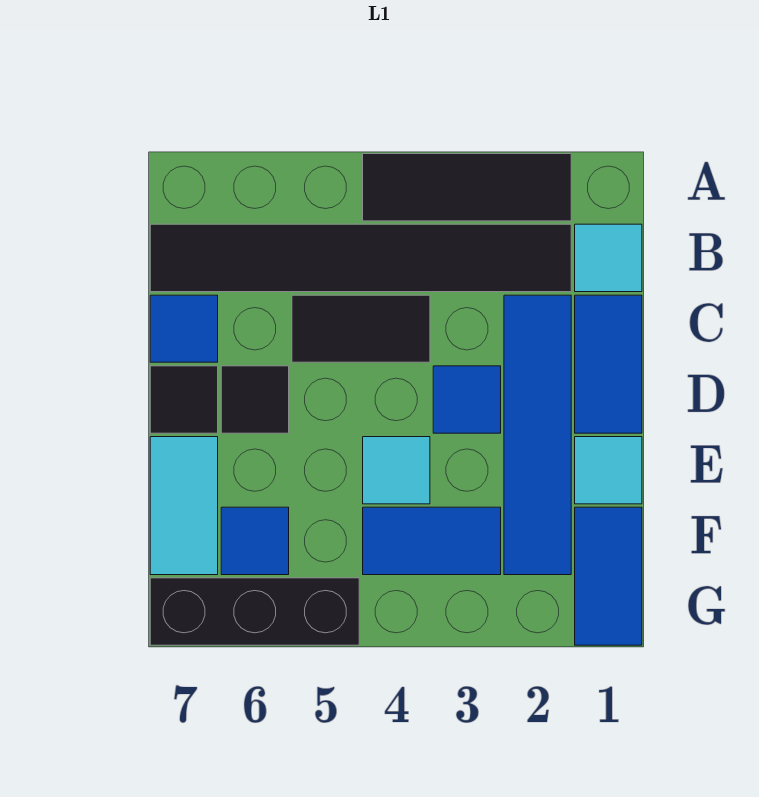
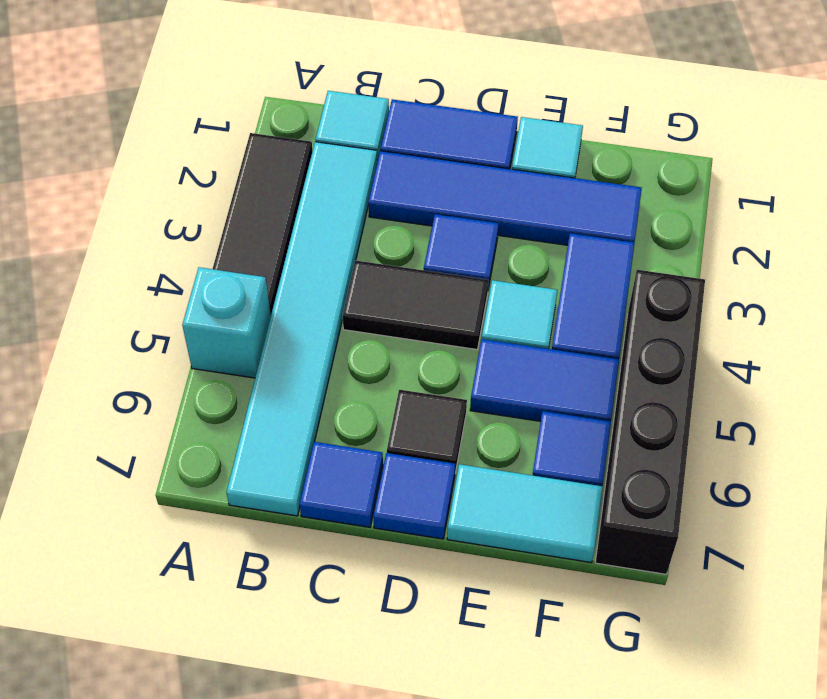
none -> cyan 1x1 brick [182,267,271,378]
black 1x6 tile [150,224,571,292] -> cyan 1x6 tile [227,142,377,516]
black 1x2 tile [292,295,430,362] -> black 1x2 tile turned to [343,260,488,349]
black 1x1 tile [150,366,218,433] -> blue 1x1 tile [373,453,455,539]
blue 1x2 tile [575,507,642,645] -> blue 1x2 tile moved to [470,339,619,421]
black 1x3 brick [150,578,359,645] -> black 1x4 brick [595,270,705,574]

